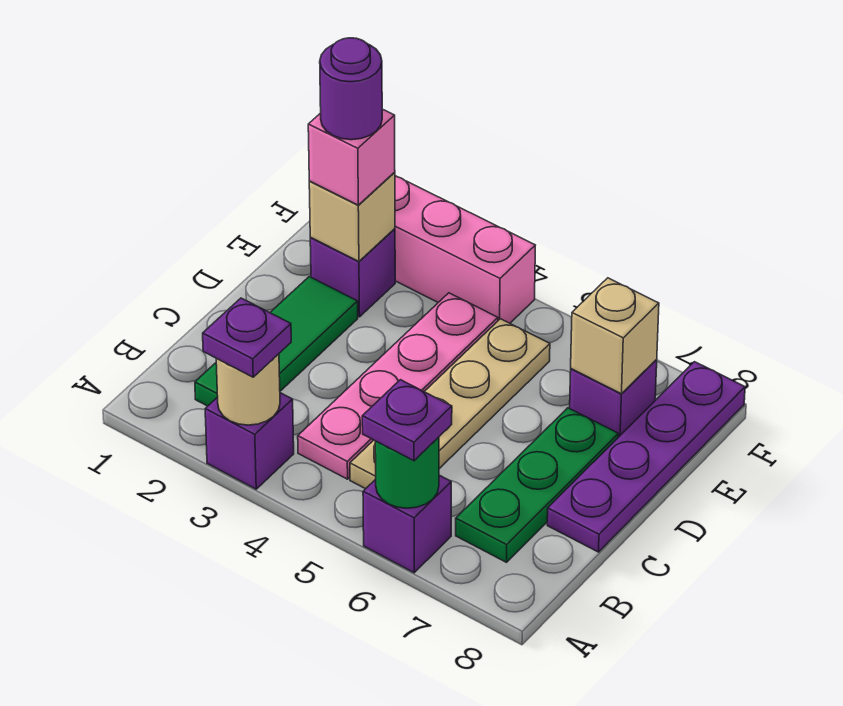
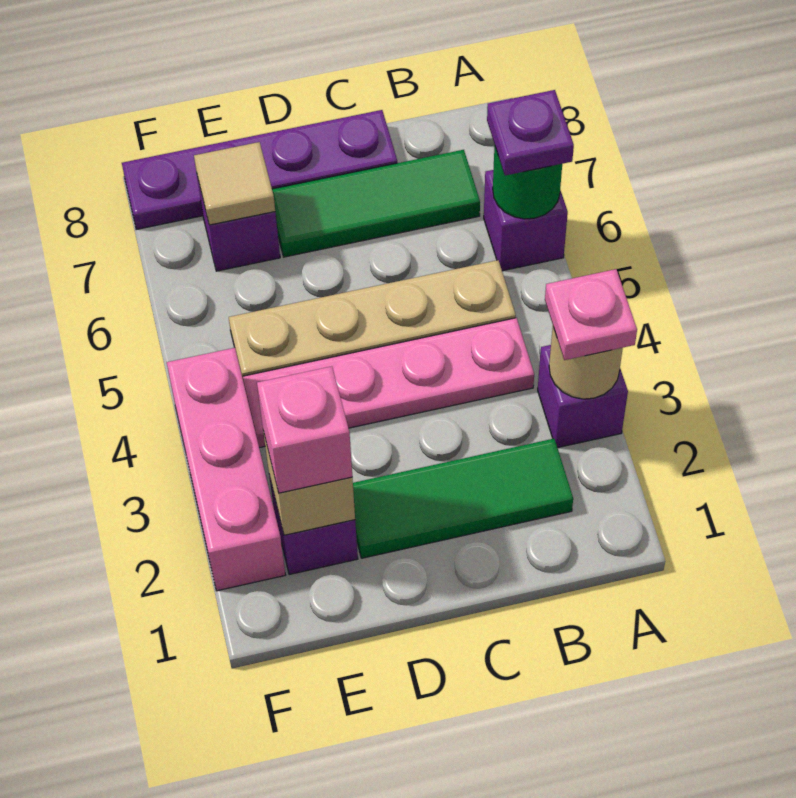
purple 1x1 plate [203,298,291,377] -> pink 1x1 plate [545,269,637,360]
green 1x3 plate [456,408,618,562] -> green 1x3 tile [272,150,480,257]
purple 1x1 round brick [320,38,382,140] -> none
tan 1x1 brick [571,278,659,394] -> tan 1x1 tile [194,142,275,225]

